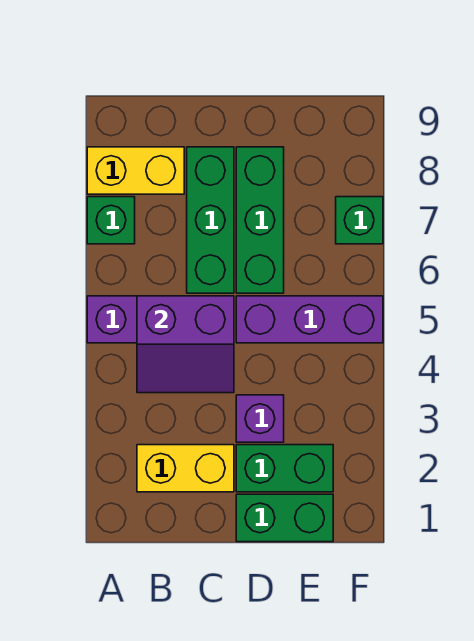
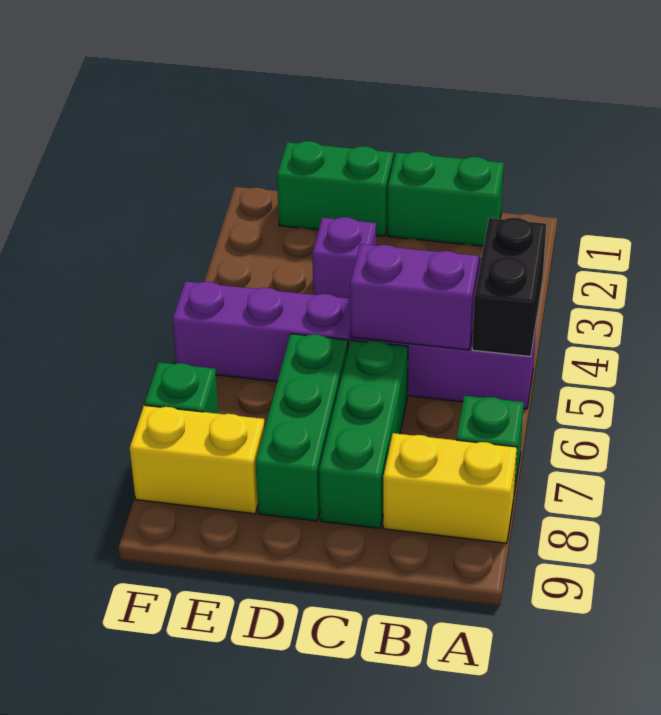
none -> black 1x2 brick [472,217,546,357]
yellow 1x2 brick [137,445,234,492] -> yellow 1x2 brick moved to [130,405,265,514]
green 1x2 brick [236,445,333,492] -> green 1x2 brick moved to [388,152,504,246]

